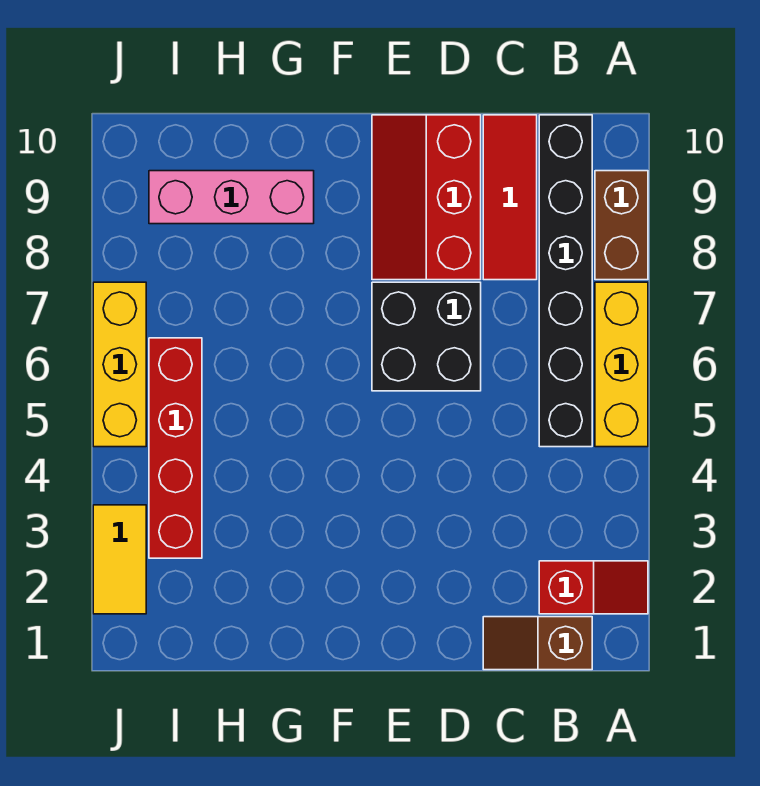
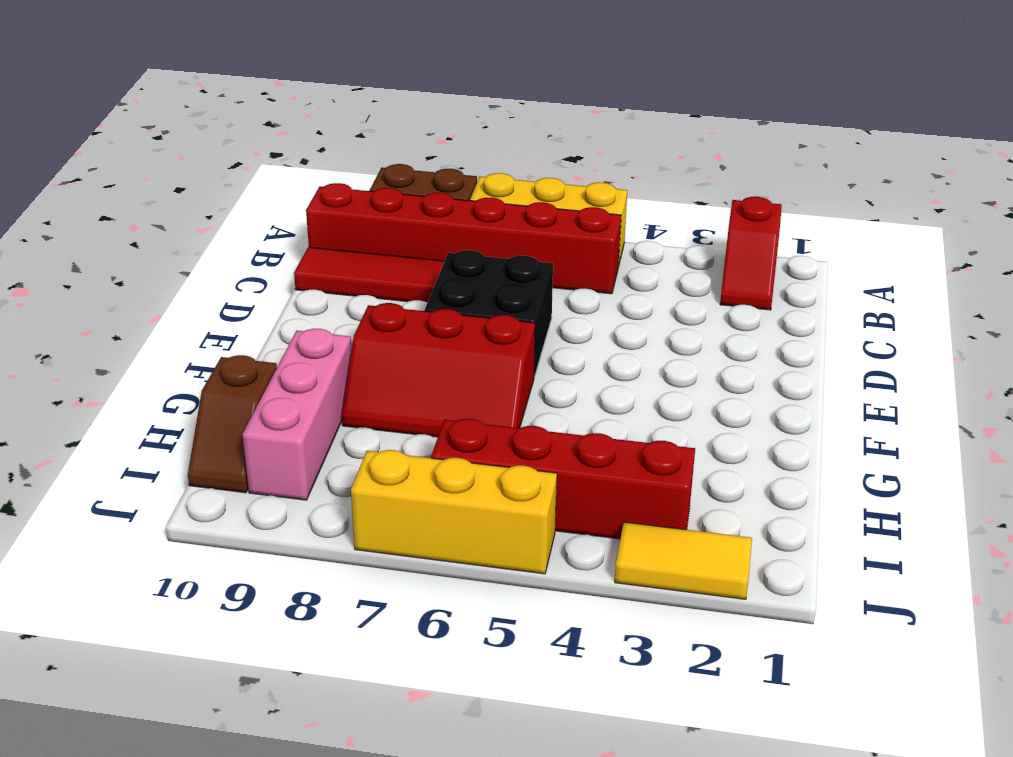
red 1x2 slope [539,561,648,614] -> red 1x2 slope turned to [720,197,782,310]
brown 1x2 slope [483,617,592,670] -> brown 1x2 slope moved to [188,355,277,493]
black 1x6 brick [539,115,592,447] -> red 1x6 brick [306,183,621,294]
red 2x3 slope [372,115,481,280] -> red 2x3 slope moved to [342,303,535,437]

